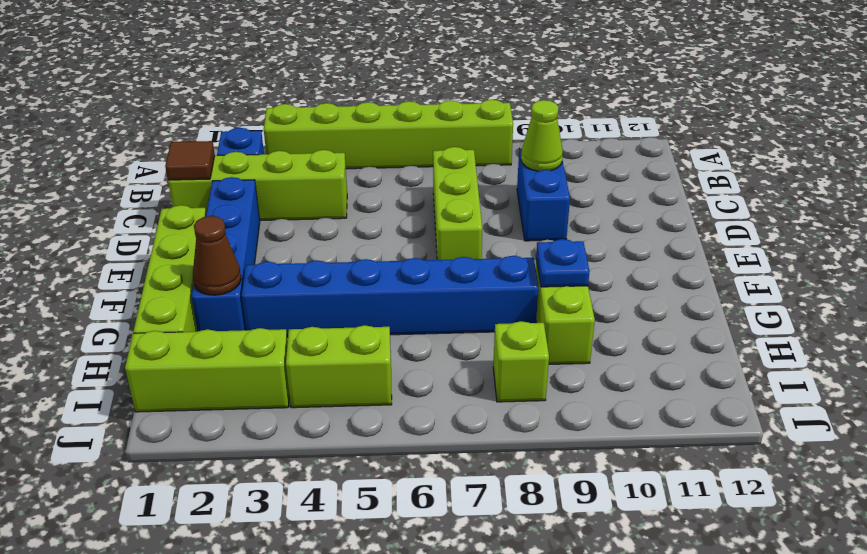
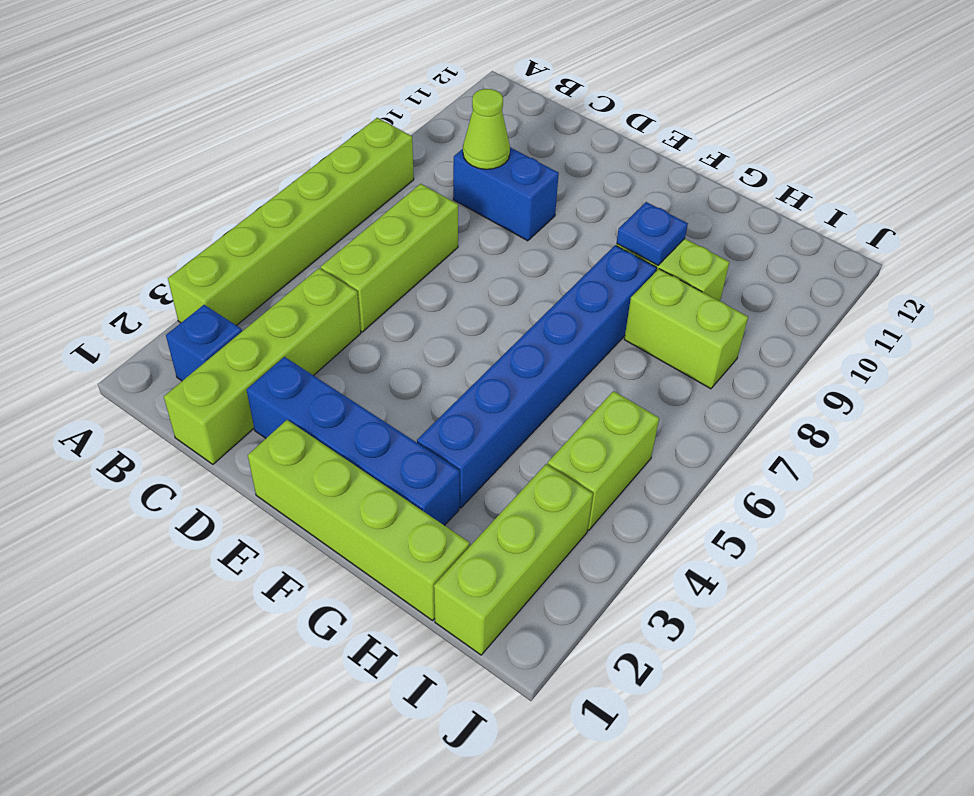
brown 1x1 tile [165,141,215,180] -> none
lime 1x3 brick [433,147,482,260] -> lime 1x3 brick turned to [321,184,458,332]
brown 1x1 cone [193,216,241,295] -> none
lime 1x1 brick [493,321,549,402] -> lime 1x2 brick [624,269,748,389]

